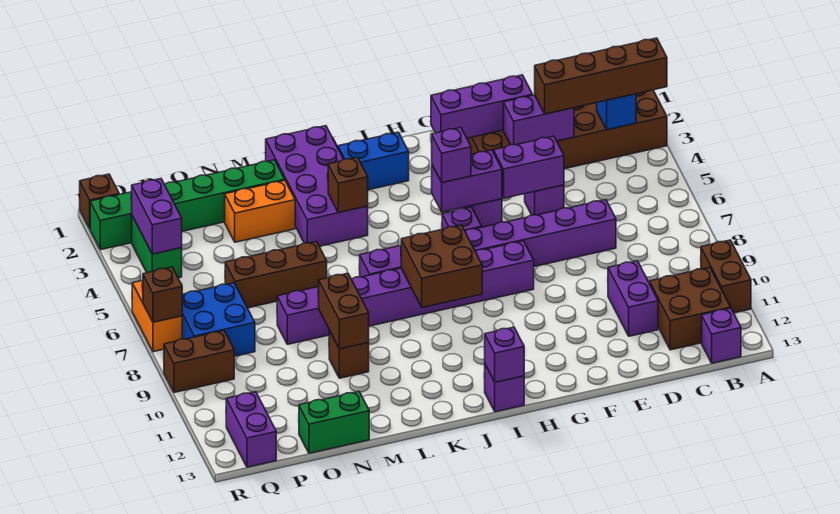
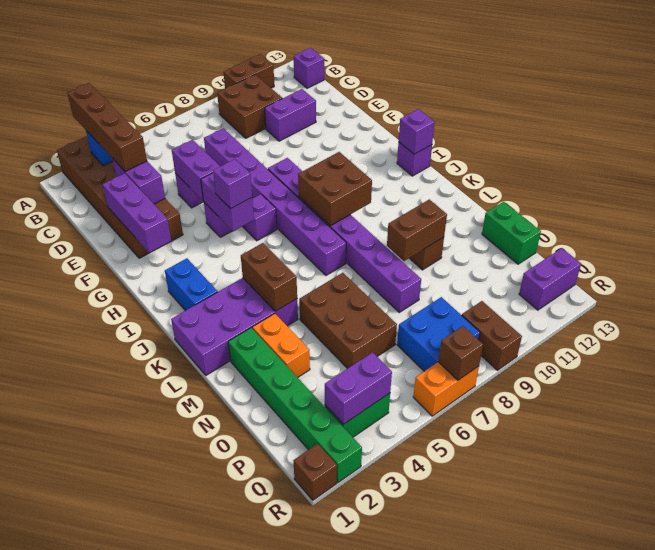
brown 2x2 brick [650,268,731,350] -> brown 2x2 brick moved to [217,75,282,138]
brown 1x1 brick [328,157,368,213] -> brown 1x2 brick [241,243,297,311]
brown 1x3 brick [225,242,327,308] -> brown 2x3 brick [299,273,397,369]

